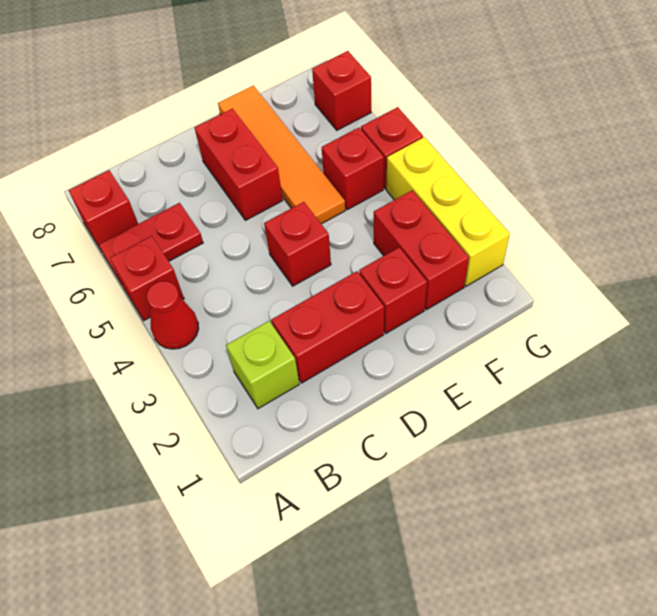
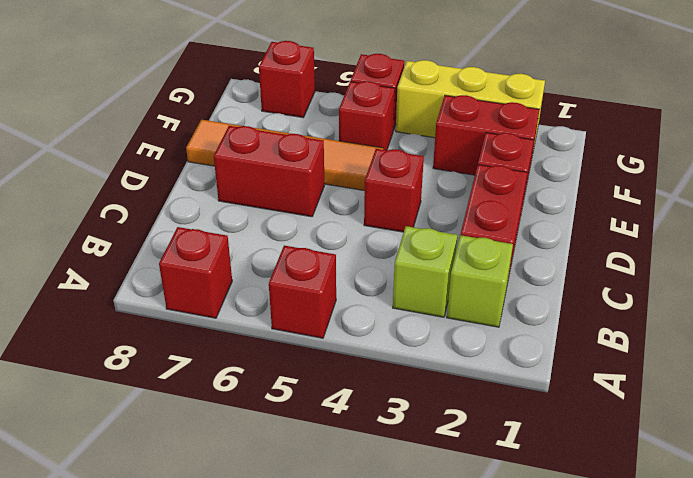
red 1x1 cone [147,281,199,349] -> none
red 1x2 plate [99,203,203,283] -> none
none -> lime 1x1 brick [393,226,457,317]

